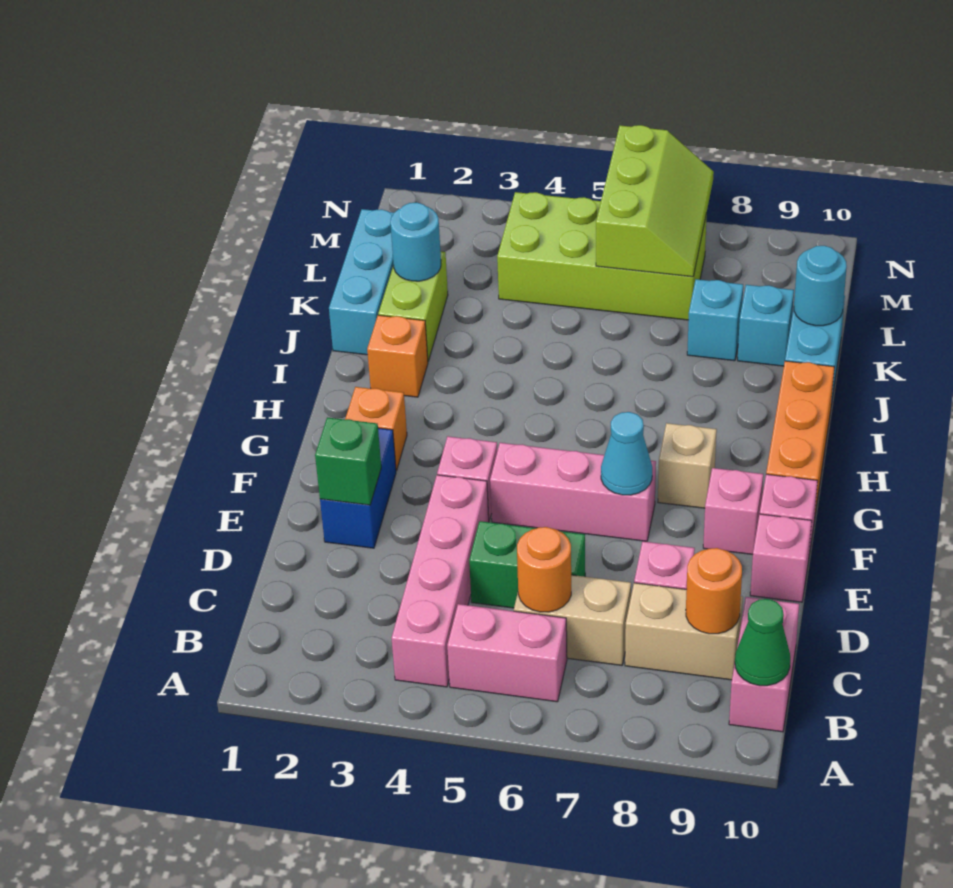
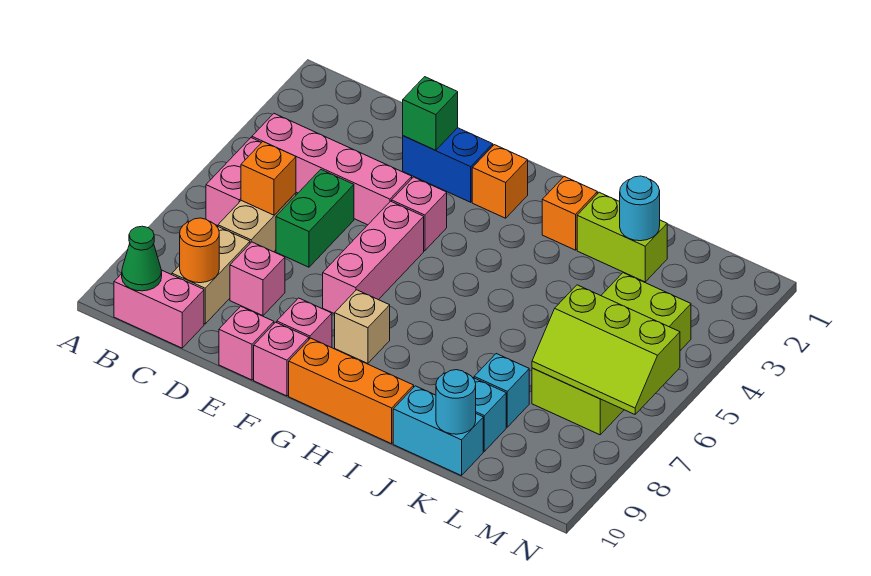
orange 1x1 round brick [517,527,571,612] -> orange 1x1 brick [241,142,296,215]
cyan 1x1 cone [601,412,652,495] -> none
cyan 1x3 brick [329,209,394,355] -> none

